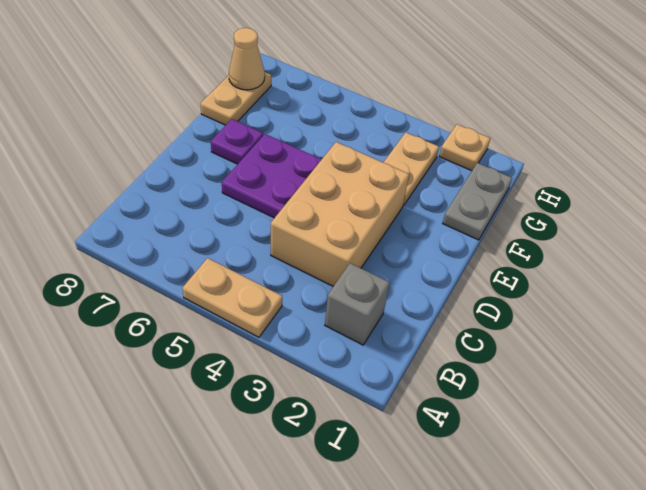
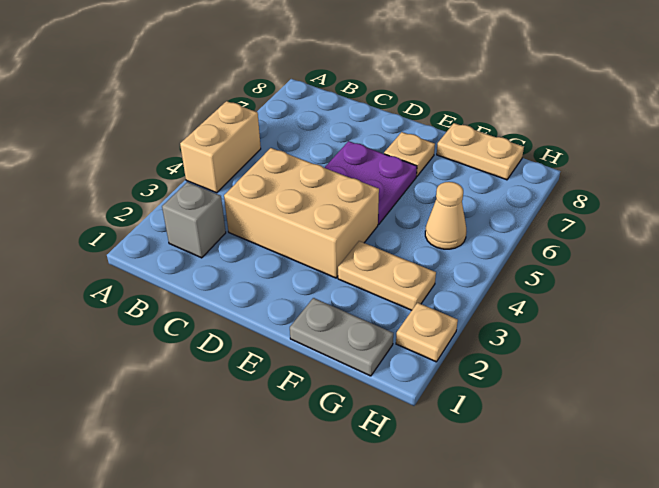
tan 1x2 plate [182,258,282,337] -> tan 1x2 brick [180,101,261,193]
purple 1x1 plate [211,119,263,164] -> tan 1x1 plate [384,132,435,176]
tan 1x1 cone [229,28,265,90] -> tan 1x1 cone moved to [425,182,466,249]

